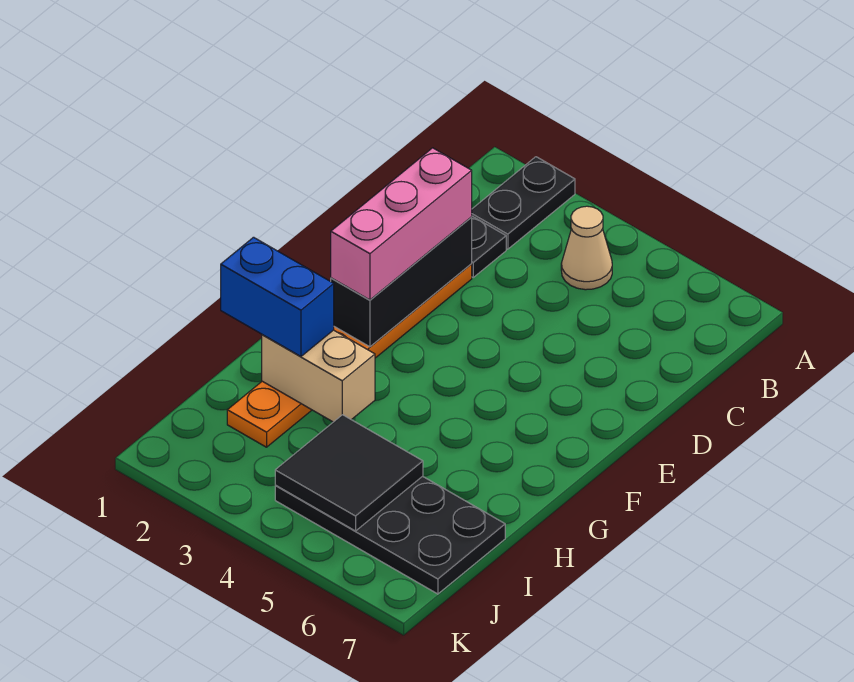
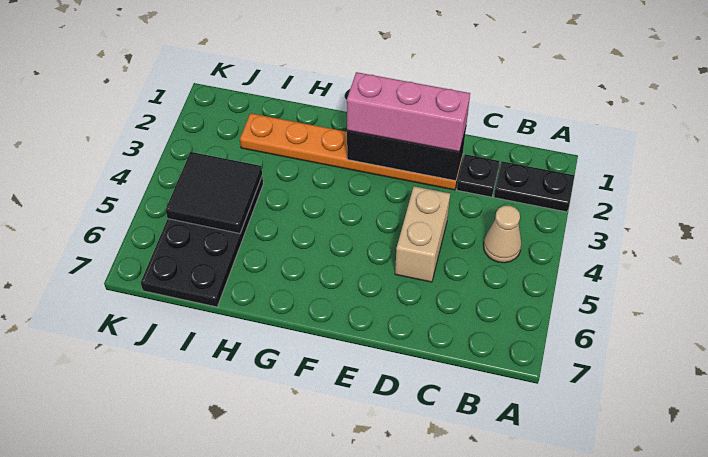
blue 1x2 brick [221,237,334,356] -> none
tan 1x2 brick [262,330,375,422] -> tan 1x2 brick moved to [395,186,450,282]

